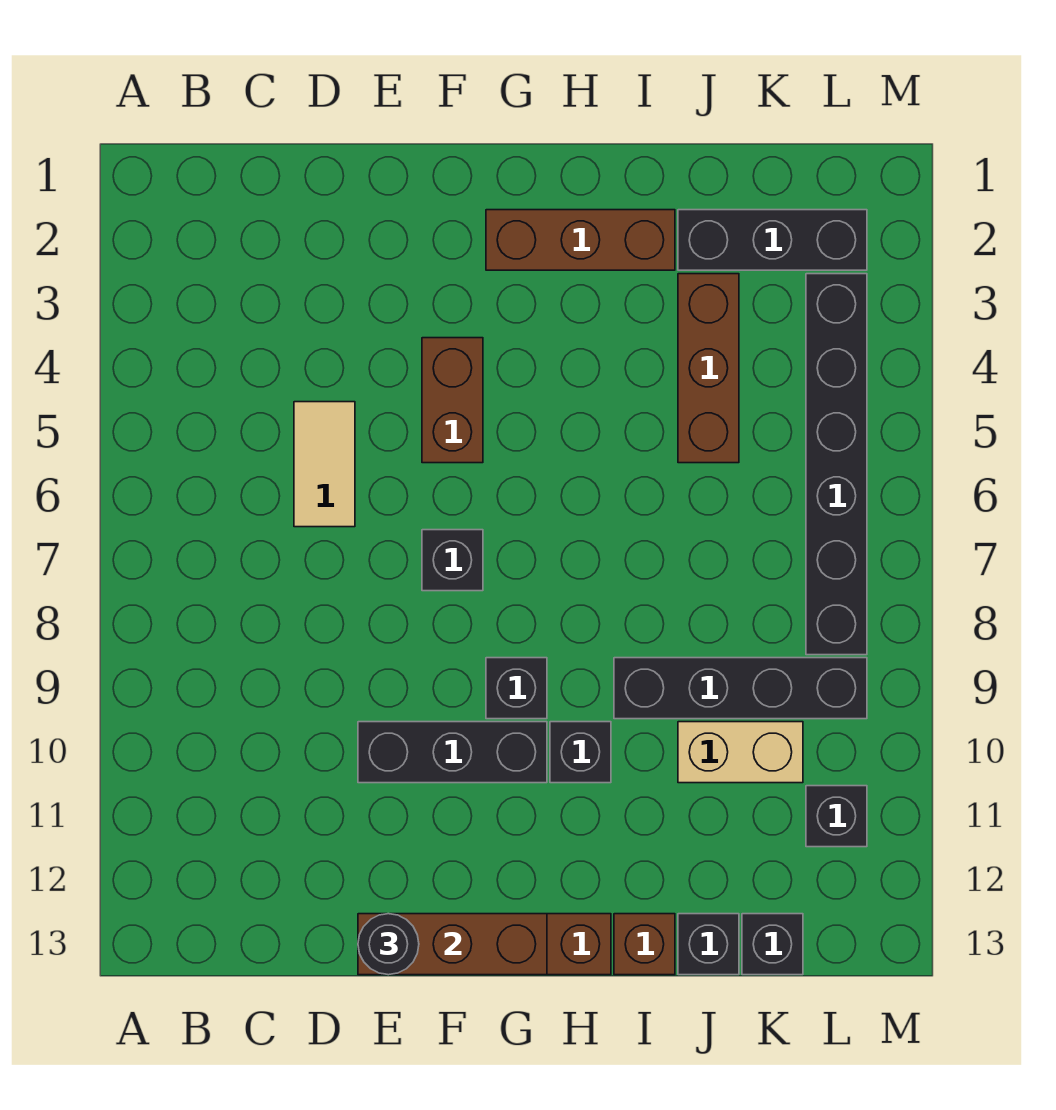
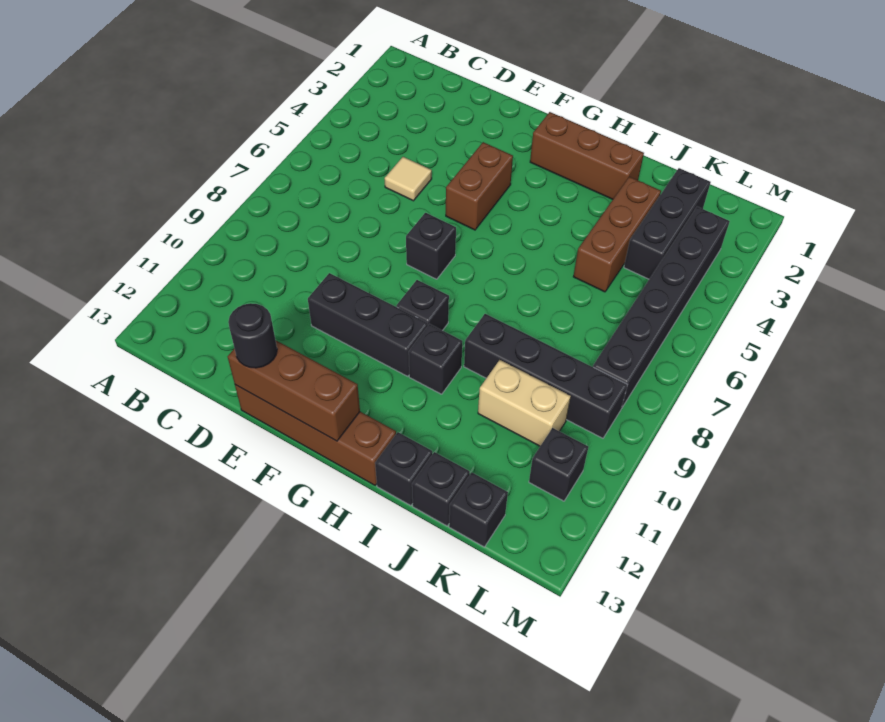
tan 1x2 tile [294,402,355,527] -> tan 1x1 tile [385,157,432,201]
brown 1x1 brick [614,914,675,975] -> black 1x1 brick [375,432,432,506]
black 1x3 brick [678,210,867,270] -> black 1x3 brick turned to [624,168,711,279]

